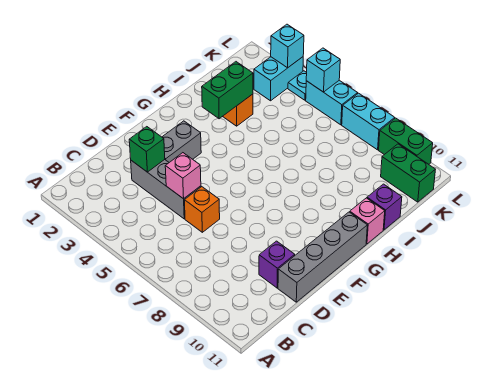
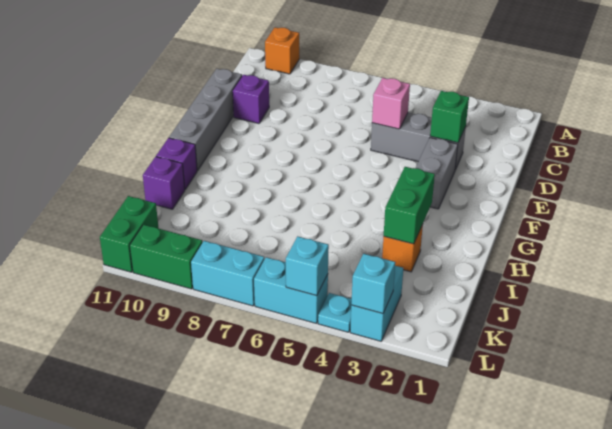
orange 1x1 brick [184,187,220,232] -> orange 1x1 brick moved to [265,27,299,74]
pink 1x1 brick [350,198,385,244] -> purple 1x1 brick [156,138,197,189]
green 1x2 brick [381,144,435,202] -> green 1x2 brick turned to [100,196,158,272]

